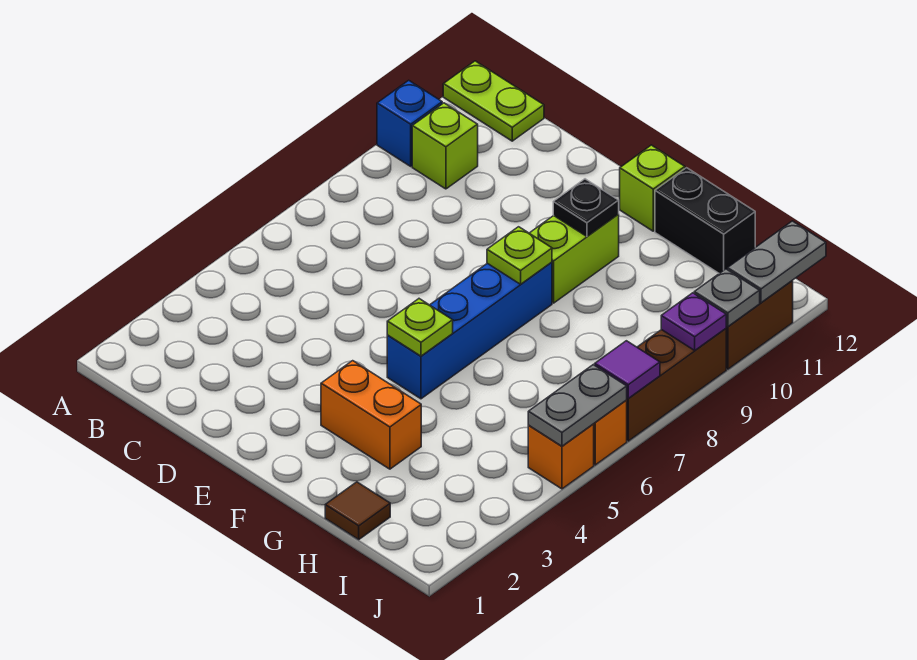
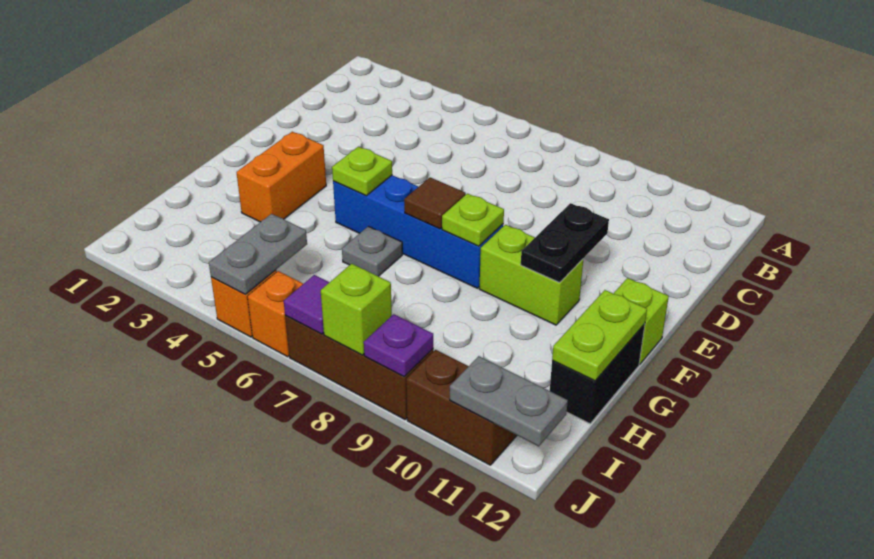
blue 1x1 brick [377,80,442,166] -> none
lime 1x2 plate [443,61,544,141] -> lime 1x2 plate moved to [552,290,647,381]
lime 1x1 brick [412,103,478,189] -> lime 1x1 brick moved to [321,264,392,355]
black 1x1 plate [553,179,619,236] -> black 1x2 plate [521,203,609,283]
brown 1x1 tile [325,482,390,539] -> brown 1x1 tile moved to [404,177,466,229]
grey 1x2 plate [528,365,627,446] -> grey 1x2 plate turned to [209,214,307,294]
grey 1x1 plate [694,269,760,327] -> grey 1x1 plate moved to [342,226,402,276]

